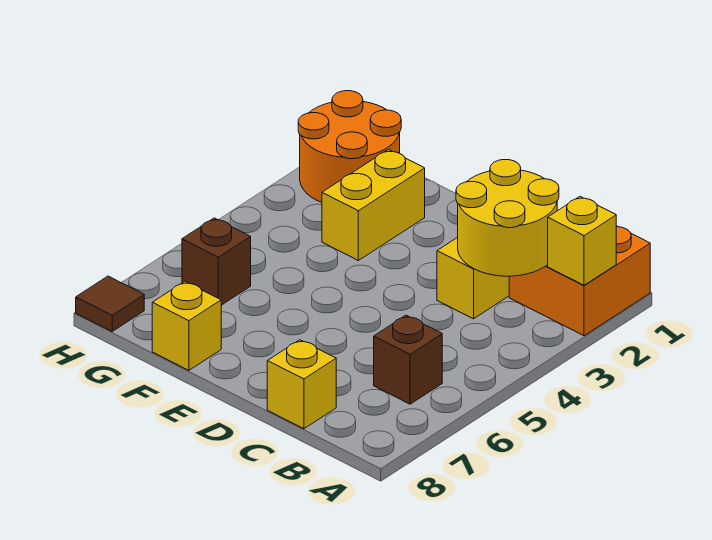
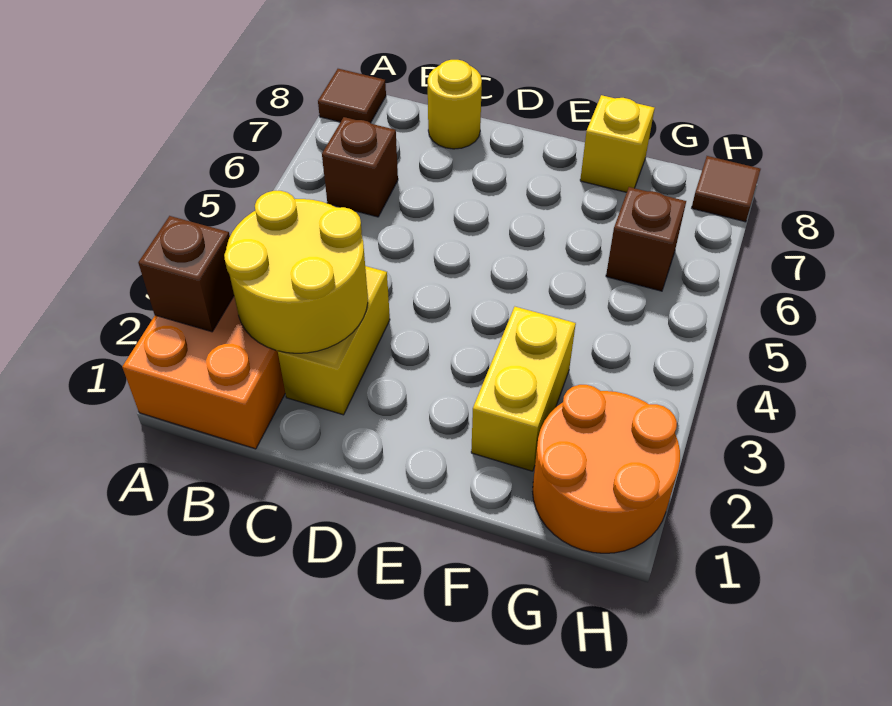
yellow 1x1 brick [548,197,616,285] -> brown 1x1 brick [138,216,234,332]
none -> brown 1x1 tile [318,69,386,123]
yellow 1x1 brick [267,340,336,429] -> yellow 1x1 round brick [428,60,482,149]

